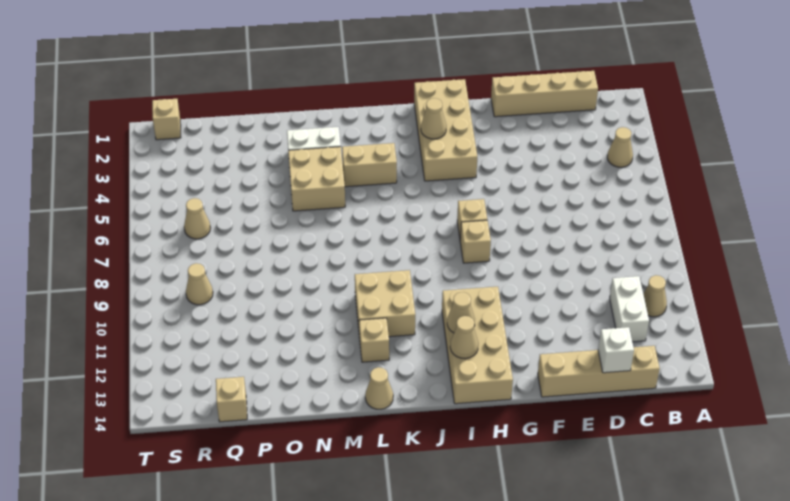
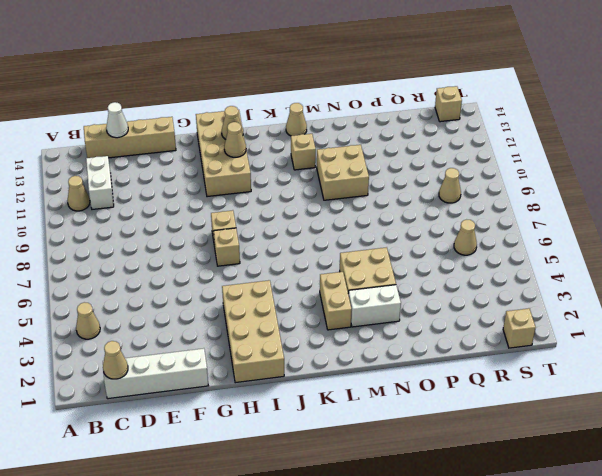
tan 1x4 brick [491,71,598,117] -> white 1x4 brick [103,348,208,399]
white 1x1 brick [598,327,634,373] -> white 1x1 cone [106,102,128,138]
tan 1x1 cone [421,98,446,139] -> tan 1x1 cone moved to [103,341,128,379]
tan 1x2 brick [342,143,397,187] -> tan 1x2 brick turned to [320,272,352,330]
tan 2x2 brick [355,270,415,338] -> tan 2x2 brick moved to [317,145,369,200]
tan 1x1 brick [216,377,247,422] -> tan 1x1 brick moved to [435,86,462,122]

